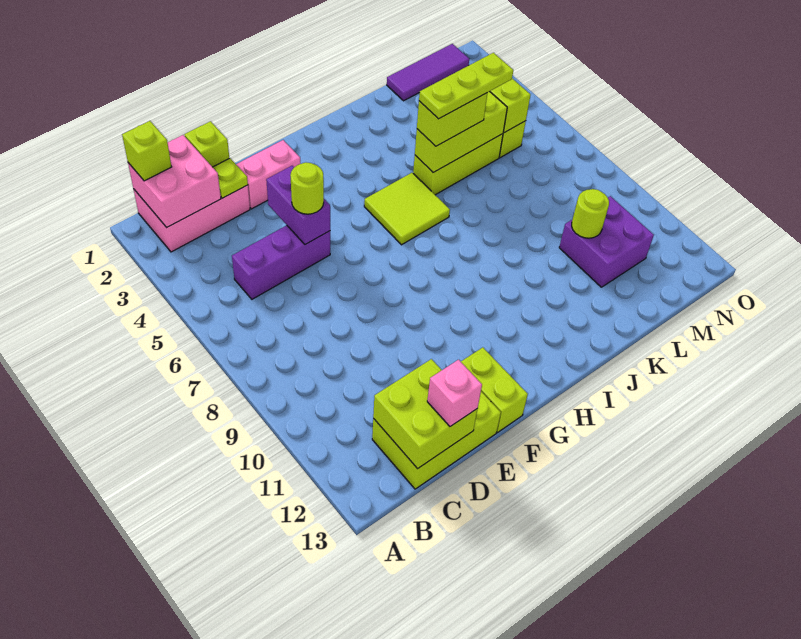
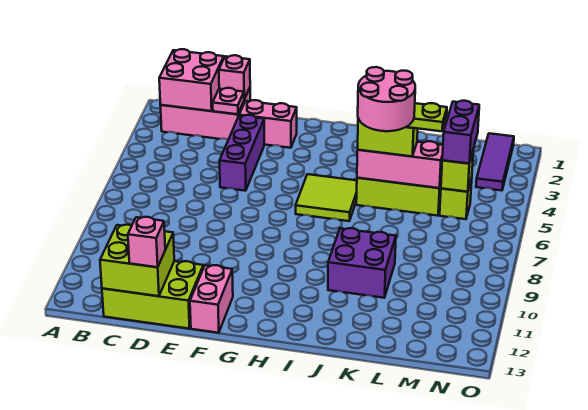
lime 1x1 brick [122,121,171,181] -> none
purple 1x3 brick [232,225,330,299] -> purple 1x3 brick turned to [220,115,264,191]
lime 1x1 brick [185,121,229,167] -> pink 1x1 brick [219,55,250,99]
lime 1x1 plate [213,158,248,198] -> pink 1x1 plate [213,88,244,114]
purple 1x2 brick [266,166,330,244] -> purple 1x2 brick moved to [442,101,479,164]
lime 1x1 round brick [290,162,324,214] -> none
lime 1x2 brick [461,347,528,432] -> pink 1x2 brick [190,265,233,333]
lime 1x3 brick [415,91,507,172] -> pink 1x3 brick [357,141,443,188]
none -> pink 2x2 round brick [358,67,415,131]
purple 1x3 tile [387,44,469,101] -> purple 1x3 tile turned to [476,133,514,190]
purple 2x2 brick [559,196,654,287] -> purple 2x2 brick moved to [328,228,396,298]
lime 1x1 round brick [572,189,609,238] -> none

